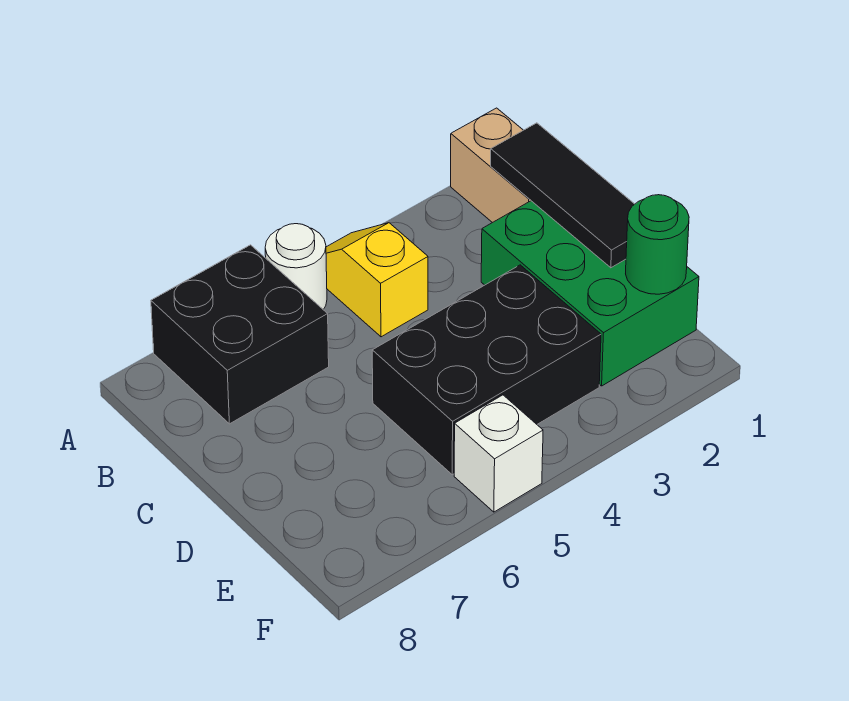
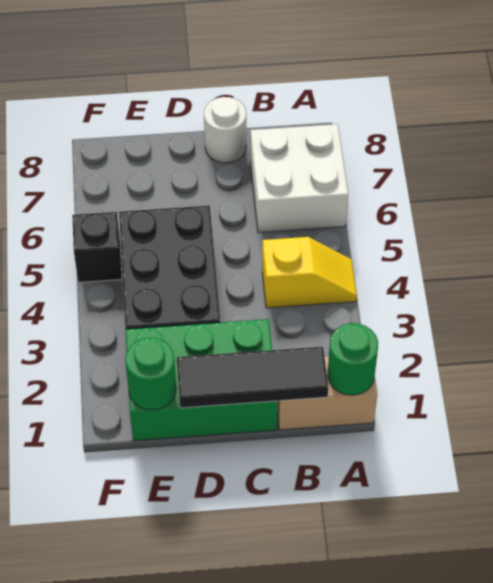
none -> green 1x1 round brick [328,323,378,395]
white 1x1 round brick [265,224,327,309] -> white 1x1 round brick moved to [204,97,246,163]
black 2x2 brick [151,245,329,424] -> white 2x2 brick [250,124,348,233]
white 1x1 brick [454,395,543,512] -> black 1x1 brick [72,212,122,282]

